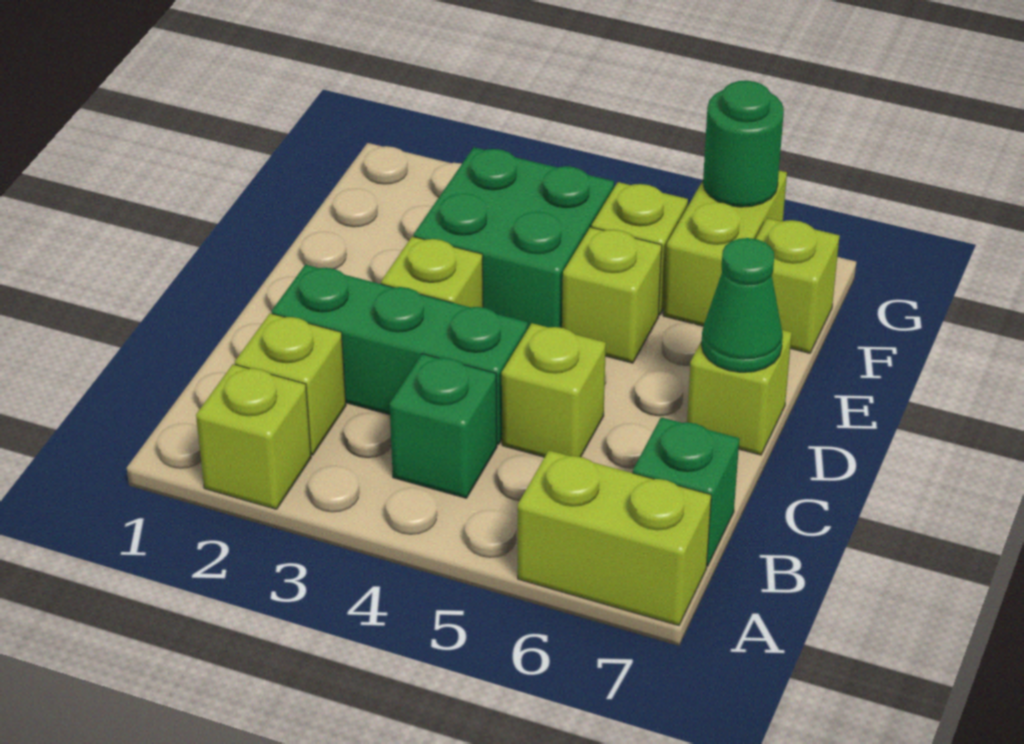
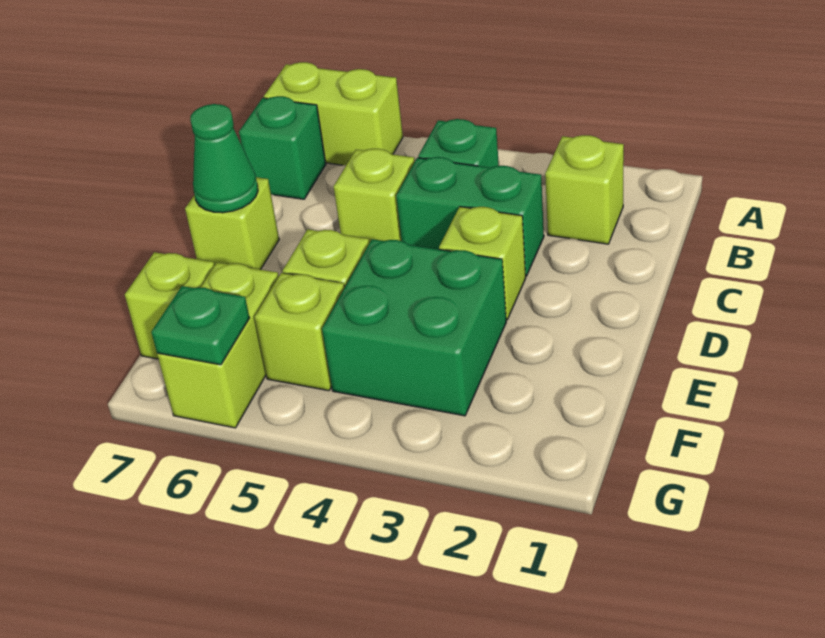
lime 1x1 brick [196,364,311,509] -> none
green 1x3 brick [272,265,528,444] -> green 1x2 brick [396,157,544,276]
green 1x1 round brick [703,81,784,207] -> green 1x1 plate [151,286,249,365]

